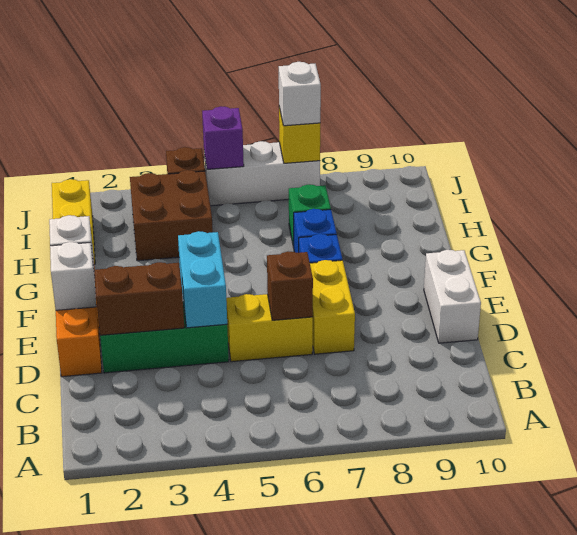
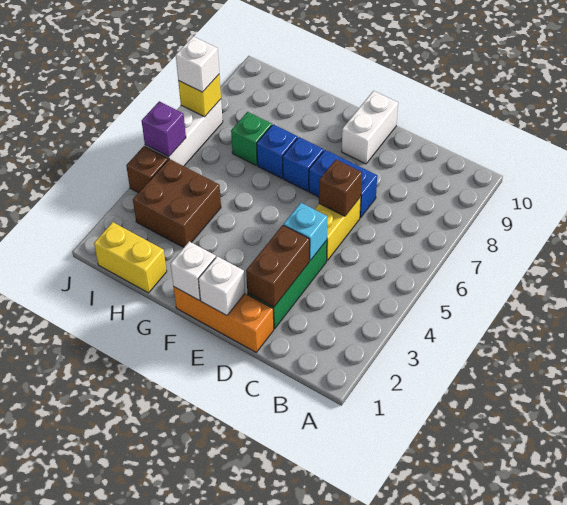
cyan 1x2 brick [178,231,227,328] -> cyan 1x1 brick [284,203,327,260]
yellow 1x2 brick [310,260,355,354] -> blue 1x2 brick [309,150,377,218]
white 1x2 brick [424,250,481,343] -> white 1x2 brick turned to [342,91,398,164]

